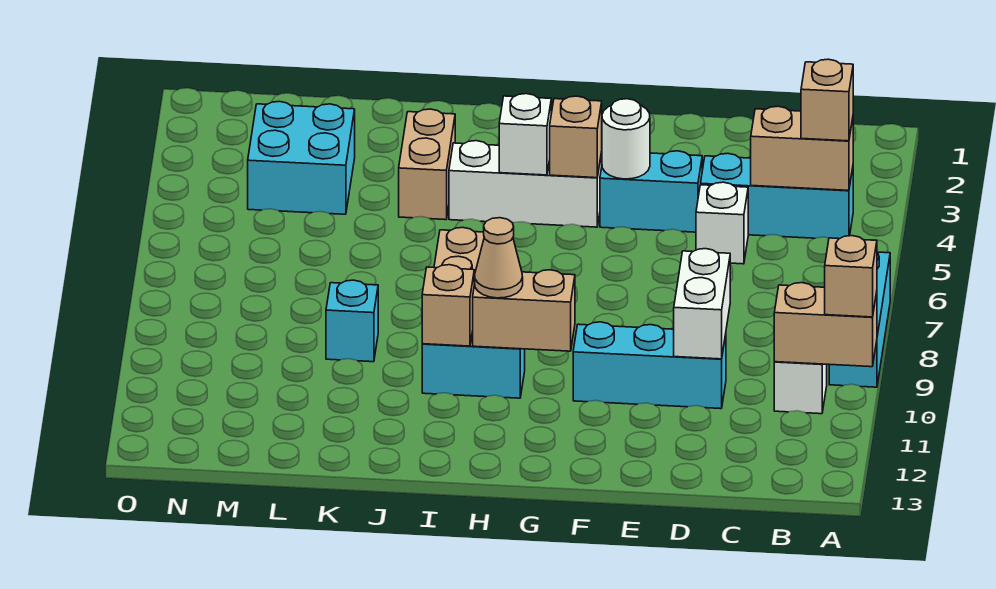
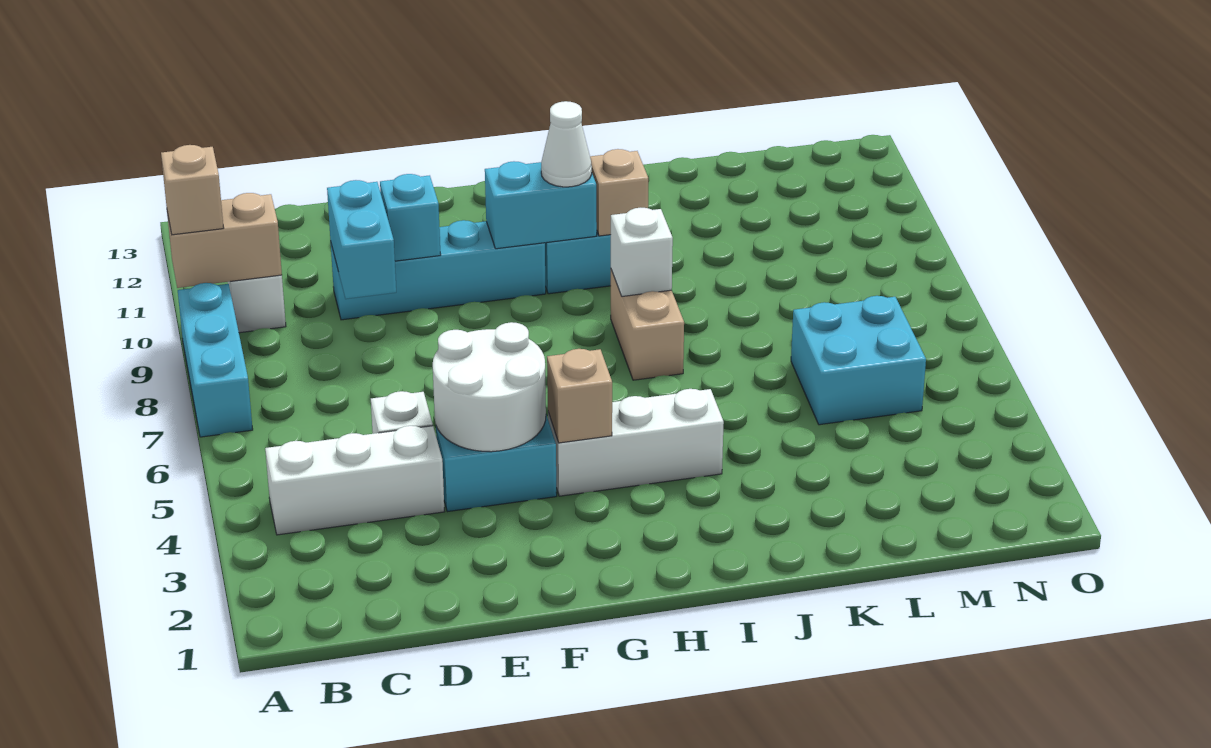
cyan 1x3 brick [701,153,853,239] -> white 1x3 brick [265,426,444,535]
tan 1x2 brick [751,106,853,190] -> none
tan 1x1 brick [801,59,853,141] -> none
white 1x2 brick [674,249,730,359] -> cyan 1x2 brick [327,180,396,299]
cyan 1x3 brick [573,322,726,409] -> cyan 1x4 brick [331,220,546,320]
white 1x1 round brick [602,99,650,179] -> white 2x2 round brick [433,322,546,452]
tan 1x2 brick [473,270,575,351] -> cyan 1x2 brick [485,161,597,249]
white 1x1 brick [499,94,551,175] -> white 1x1 brick moved to [611,208,673,296]
tan 1x1 cone [475,218,523,298] -> white 1x1 cone [541,101,592,187]
tan 1x2 brick [399,109,455,220] -> none
cyan 1x1 brick [326,280,378,362] -> cyan 1x1 brick moved to [380,174,441,261]
cyan 2x2 brick [248,101,355,214] -> cyan 2x2 brick moved to [791,296,926,425]

